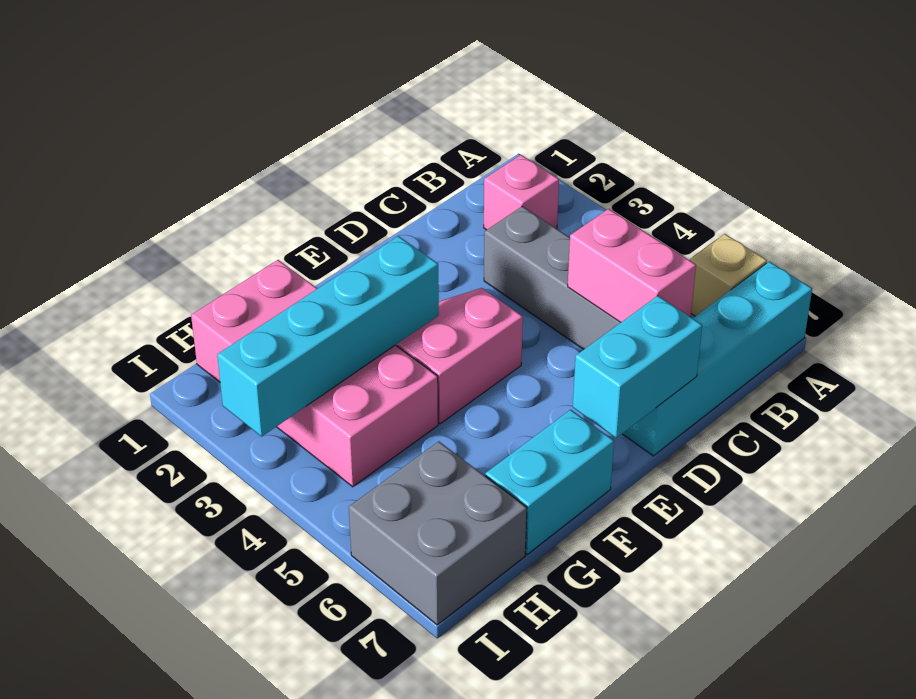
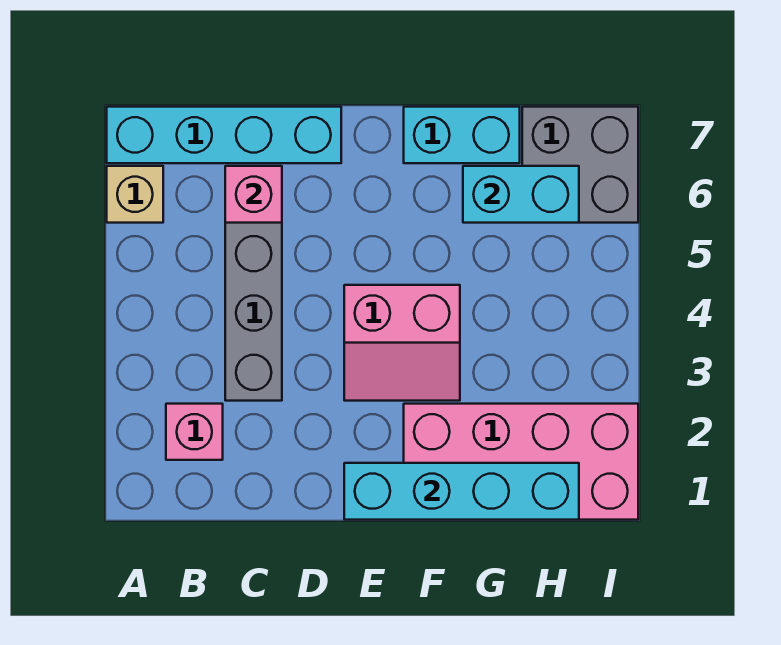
pink 1x2 brick [568,209,696,323] -> pink 1x1 brick [225,166,282,223]
cyan 1x2 brick [573,296,702,438] -> cyan 1x2 brick moved to [463,166,579,223]
cyan 1x4 brick [217,236,439,436] -> cyan 1x4 brick moved to [344,463,579,520]
pink 2x4 brick [191,260,438,487] -> pink 2x4 brick turned to [404,404,638,520]

